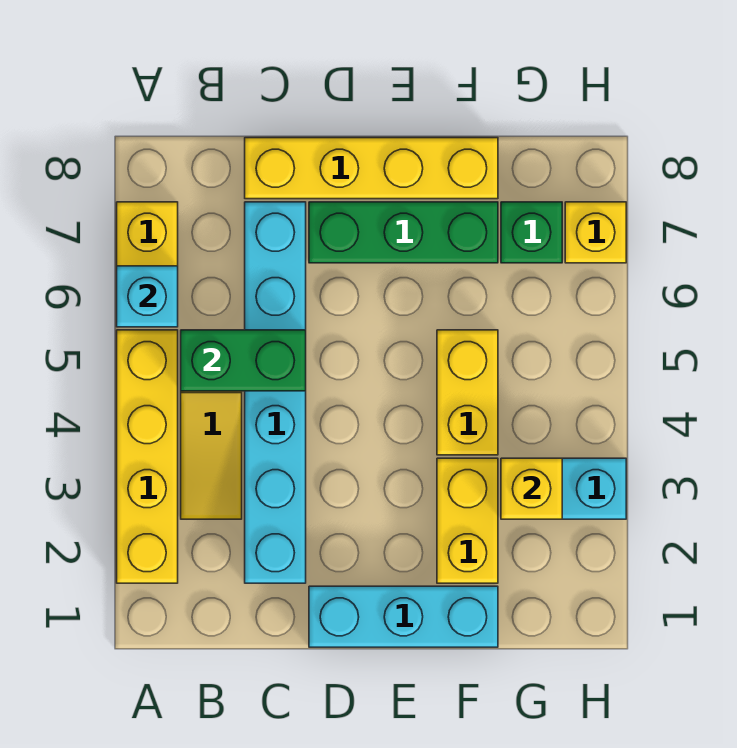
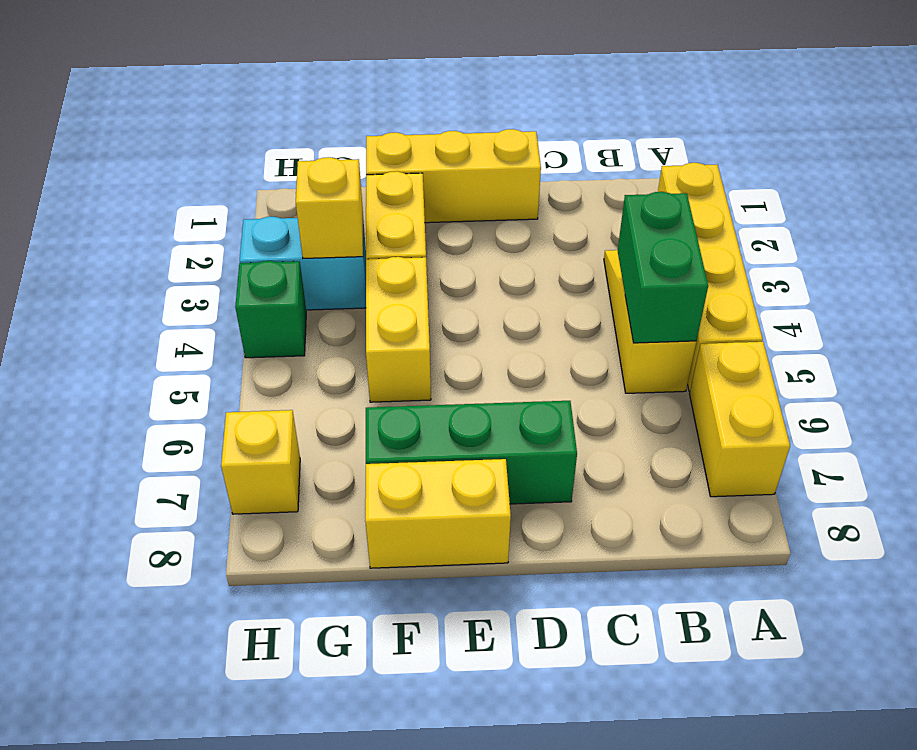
cyan 1x1 brick [117,266,178,327] -> none
green 1x2 brick [181,330,306,391] -> green 1x2 brick turned to [618,192,708,343]
cyan 1x6 brick [245,202,306,583] -> none
yellow 1x4 brick [245,138,498,199] -> yellow 1x2 brick [365,459,511,568]
cyan 1x3 brick [309,586,498,647] -> yellow 1x3 brick [366,129,541,223]
green 1x1 brick [501,202,562,263] -> green 1x1 brick moved to [235,261,306,358]

